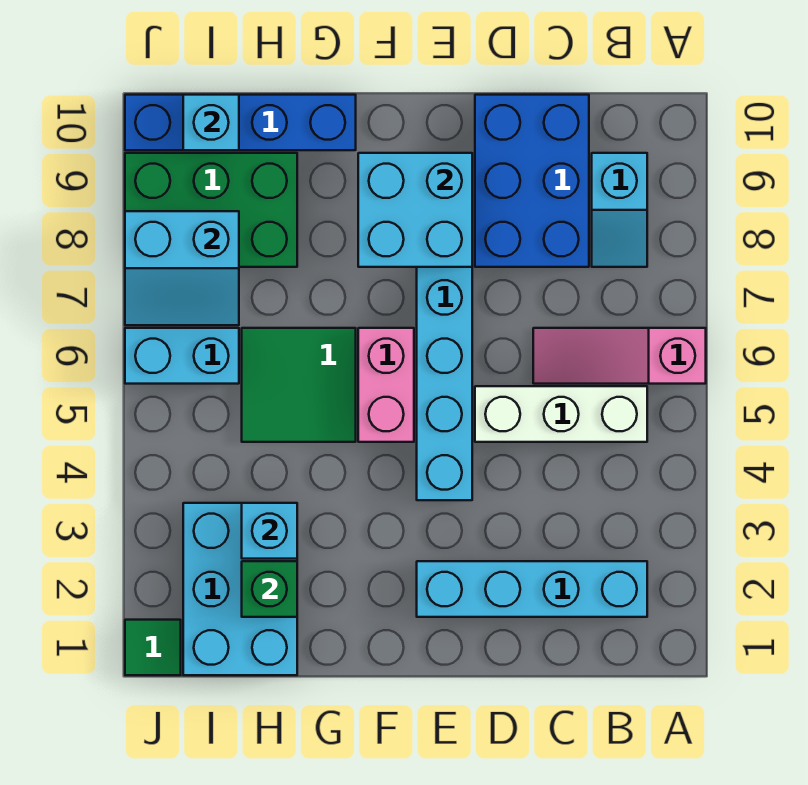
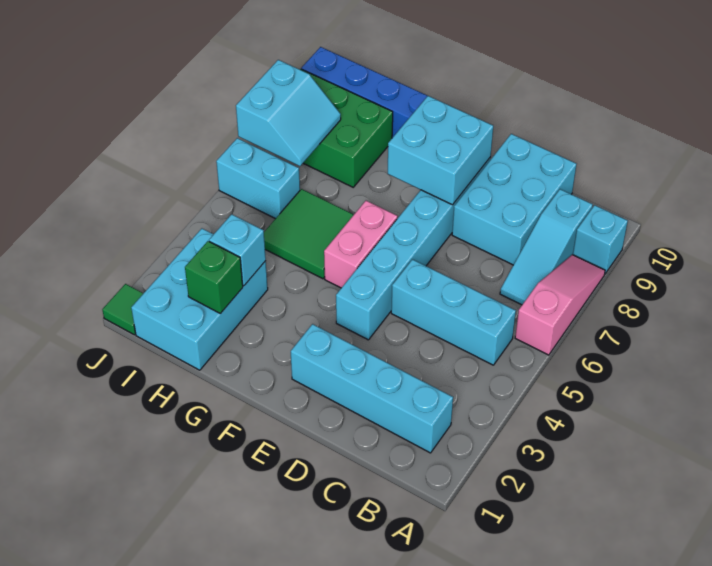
pink 1x3 slope [533,328,706,384] -> pink 1x3 slope turned to [515,255,605,355]
white 1x3 brick [475,386,647,442] -> cyan 1x3 brick [391,259,516,365]
cyan 1x2 slope [592,153,647,267] -> cyan 1x3 slope [500,189,593,305]
blue 2x3 brick [475,95,589,267] -> cyan 2x3 brick [452,134,577,265]
cyan 2x2 slope [125,211,239,325] -> cyan 2x2 slope turned to [236,60,341,166]
cyan 1x1 brick [183,95,239,150] -> cyan 1x1 brick moved to [573,205,628,274]

